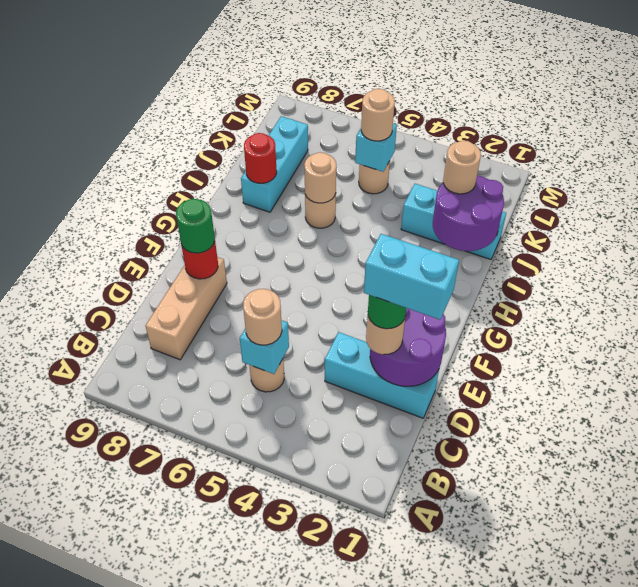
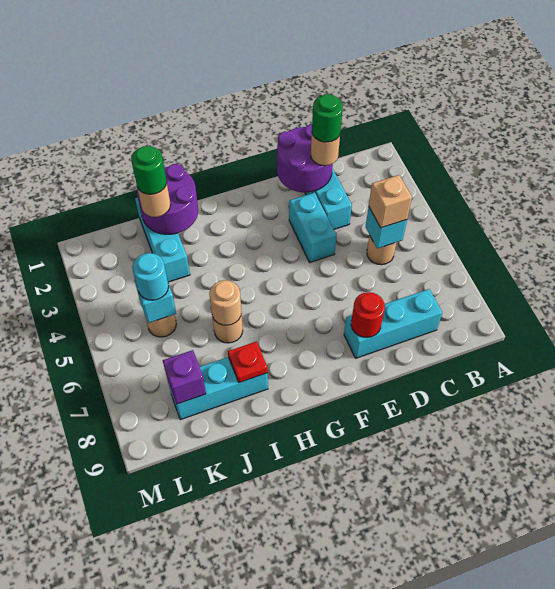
tan 1x1 round brick [243,289,282,345] -> tan 1x1 brick [369,175,412,228]
tan 1x3 brick [146,257,227,360] -> cyan 1x3 brick [344,289,442,358]
cyan 1x2 brick [364,234,459,320] -> cyan 1x2 brick moved to [289,192,336,263]
green 1x1 round brick [176,199,215,253] -> green 1x1 round brick moved to [131,146,167,194]
red 1x1 round brick [244,133,277,183] -> red 1x1 plate [228,341,268,383]
tan 1x1 round brick [361,89,395,141] -> cyan 1x1 round brick [132,253,169,300]
none -> purple 1x1 brick [163,350,206,404]

